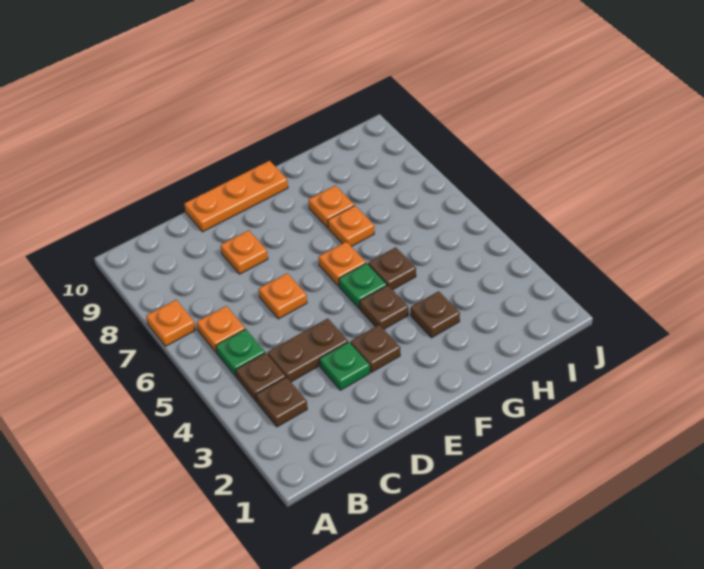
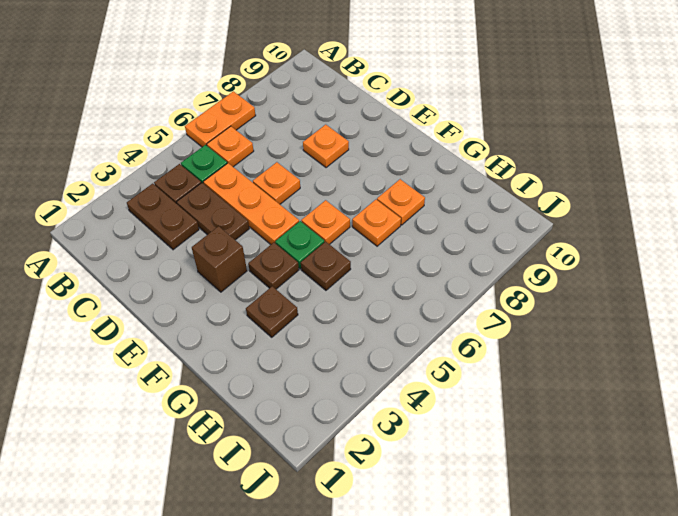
orange 1x1 plate [146,300,195,346] -> orange 1x2 plate [185,91,256,147]
brown 1x1 plate [256,377,307,427] -> brown 1x2 plate [127,184,199,250]
green 1x1 plate [320,342,370,390] -> none
orange 1x3 plate [184,161,288,232] -> orange 1x3 plate moved to [203,163,299,244]
brown 1x1 plate [351,325,400,372] -> brown 1x1 brick [192,226,247,292]

